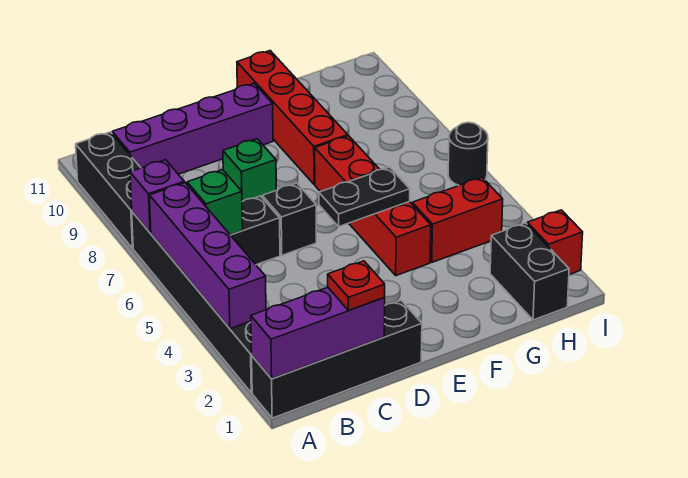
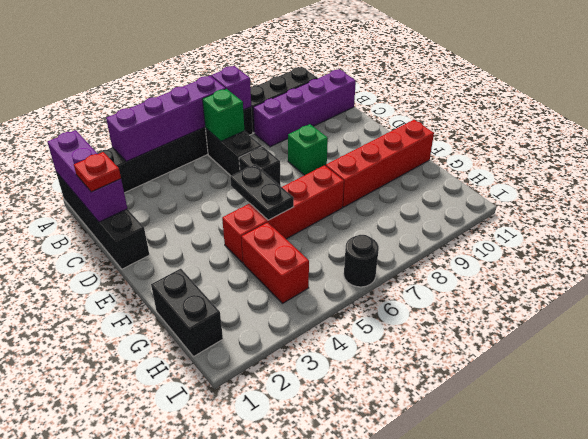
purple 1x4 brick [112,83,273,174] -> purple 1x4 brick turned to [253,69,356,147]
black 1x2 brick [490,223,569,320] -> black 1x2 brick turned to [151,269,223,357]
red 1x1 brick [527,210,583,274] -> none

